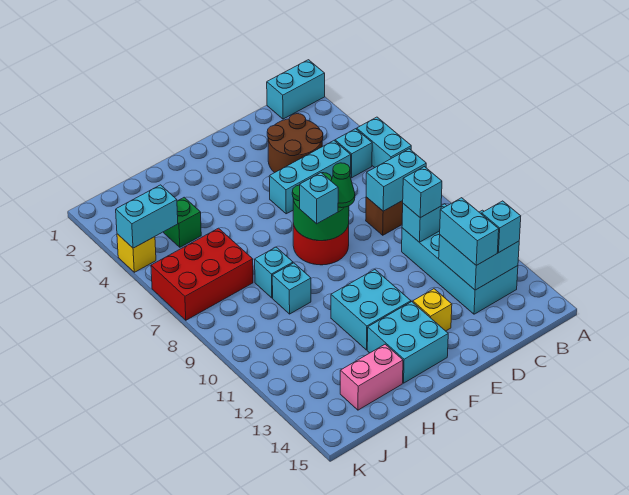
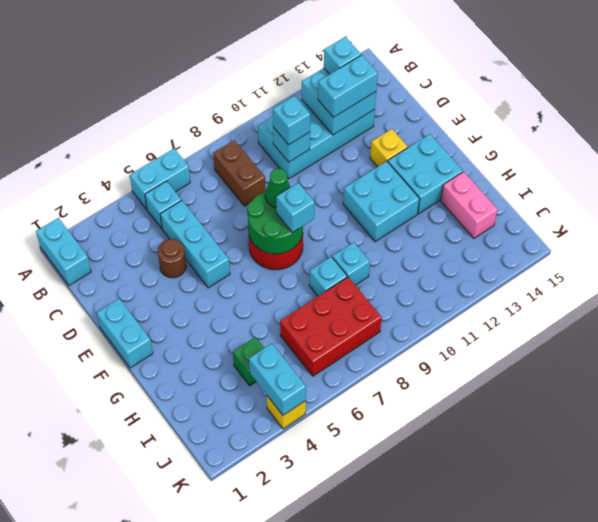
cyan 1x2 brick [366,149,426,211] -> cyan 1x2 brick moved to [97,298,153,368]
brown 2x2 round brick [267,114,323,173] -> brown 1x1 round brick [158,239,186,278]
red 2x3 brick [151,228,253,320] -> red 2x3 brick turned to [280,277,382,376]

